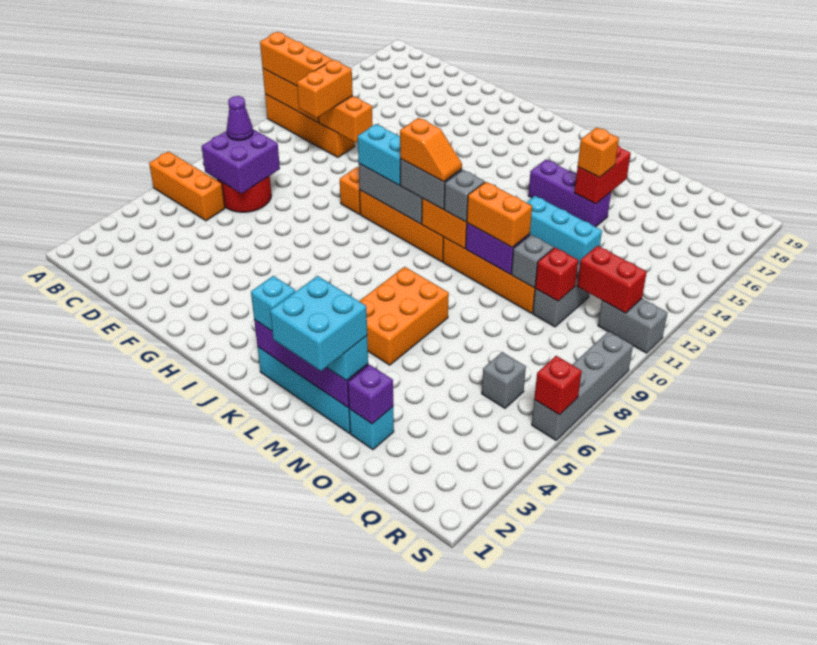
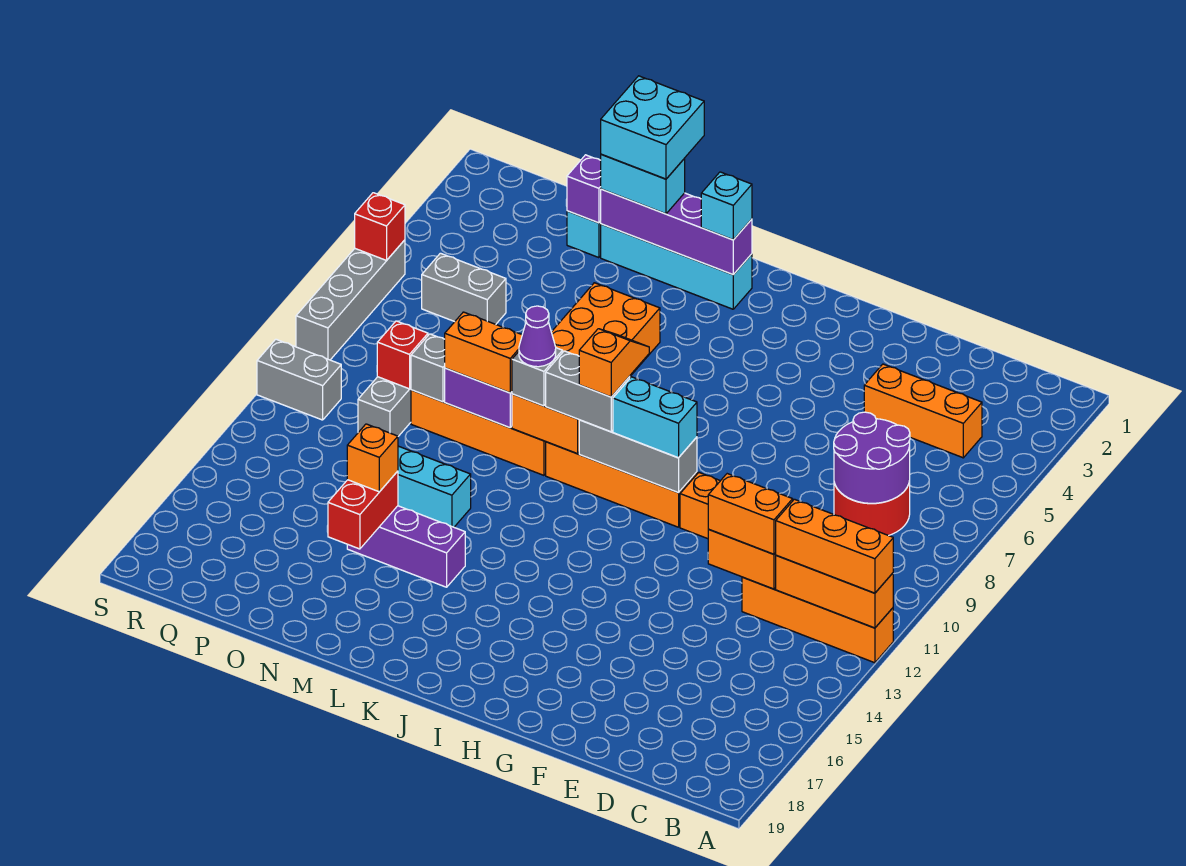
orange 1x3 brick [149,152,225,221] -> orange 1x3 brick moved to [864,364,982,458]
purple 2x2 brick [202,129,280,194] -> purple 2x2 round brick [834,412,910,503]
purple 1x1 cone [227,96,253,140] -> purple 1x1 cone moved to [519,306,556,367]
orange 1x2 brick [297,60,353,118] -> orange 1x2 brick turned to [708,474,793,554]
orange 1x2 slope [400,118,462,182] -> orange 1x2 slope turned to [579,329,649,397]
grey 1x1 brick [482,352,526,408] -> grey 1x2 brick [422,253,506,324]
red 1x2 brick [577,246,647,313] -> none

